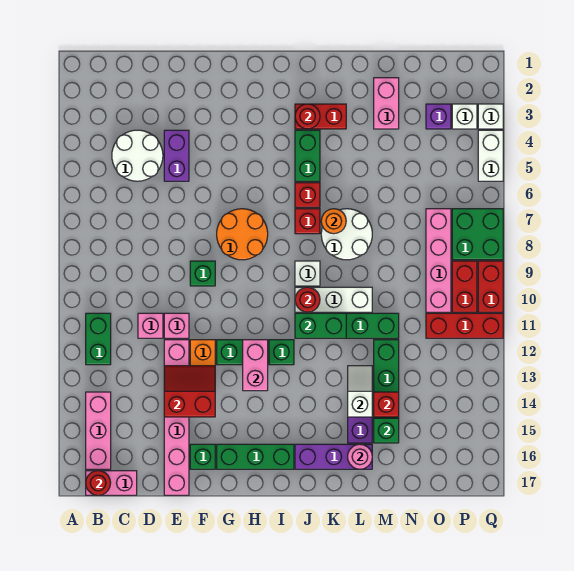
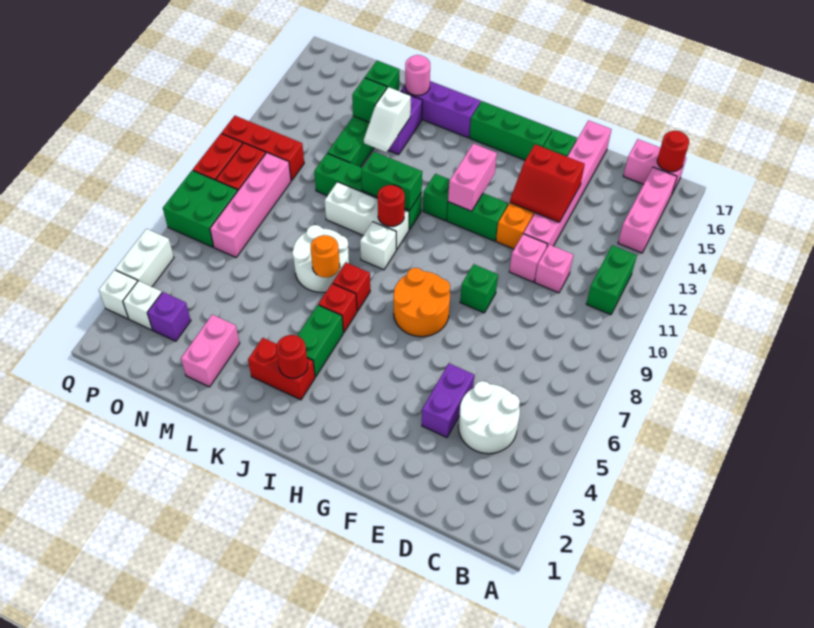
red 1x1 brick [374,392,399,417] -> green 1x1 brick [352,78,387,122]

